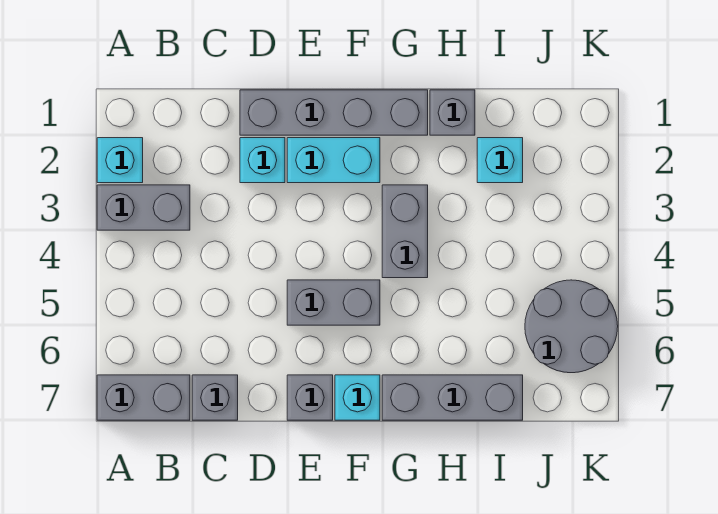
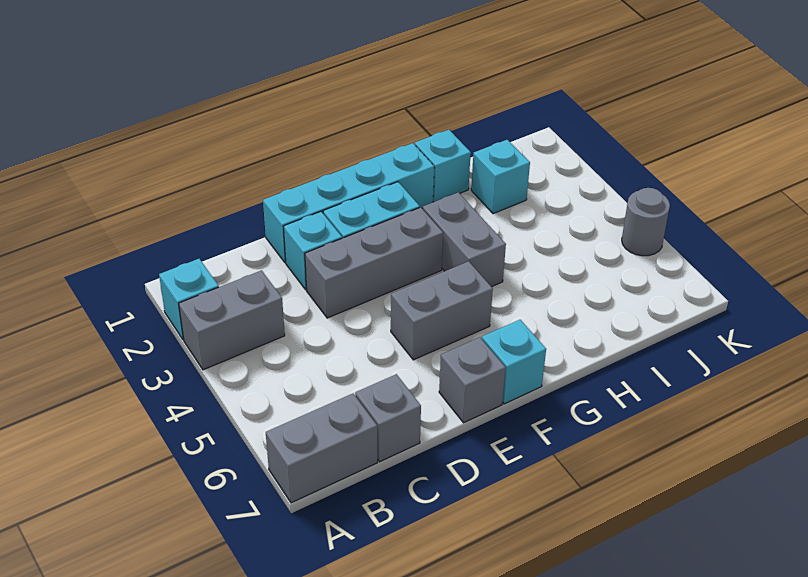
grey 1x4 brick [240,90,428,135] -> cyan 1x4 brick [263,143,434,263]
grey 1x3 brick [382,375,523,420] -> grey 1x3 brick moved to [305,207,443,318]
grey 1x1 brick [430,90,475,135] -> cyan 1x1 brick [415,130,471,202]
grey 2x2 round brick [525,280,618,373] -> grey 1x1 round brick [622,188,670,256]

